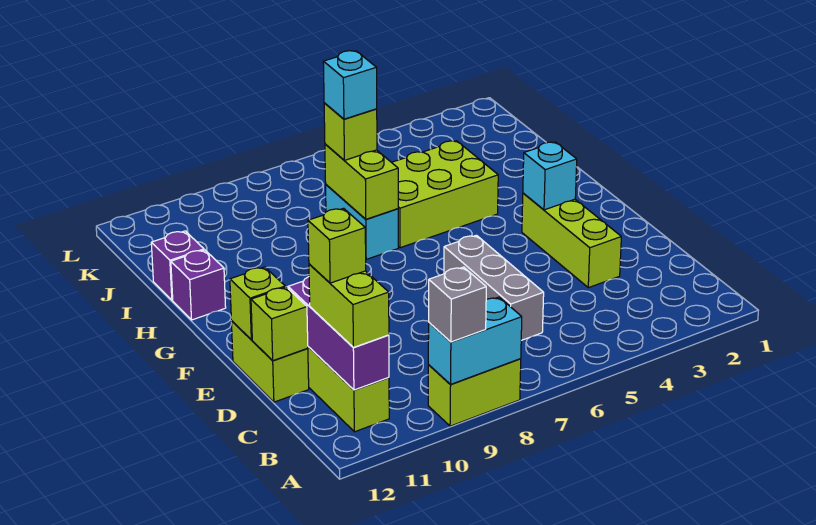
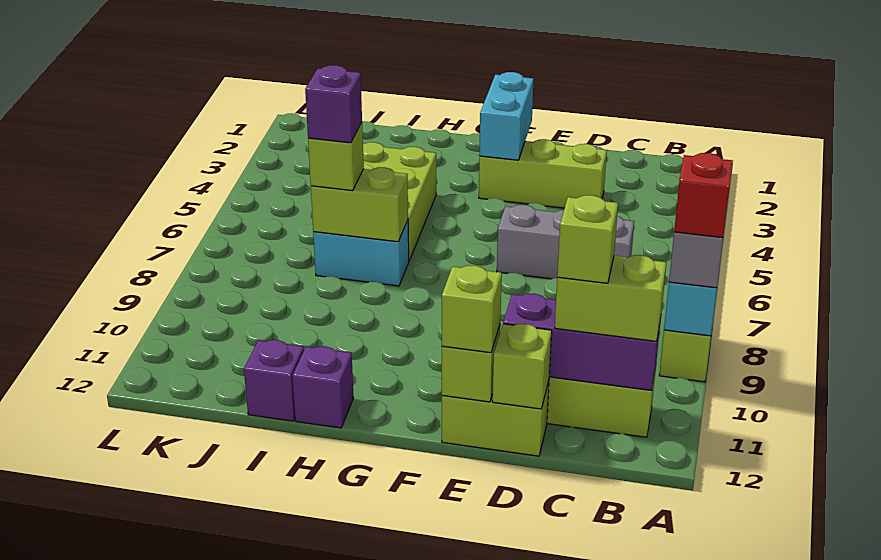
none -> red 1x1 brick [674,153,733,238]
none -> lime 1x1 brick [442,265,502,353]
cyan 1x1 brick [523,142,577,210] -> cyan 1x2 brick [479,72,534,160]
cyan 1x1 brick [323,51,377,119] -> purple 1x1 brick [305,65,362,143]

